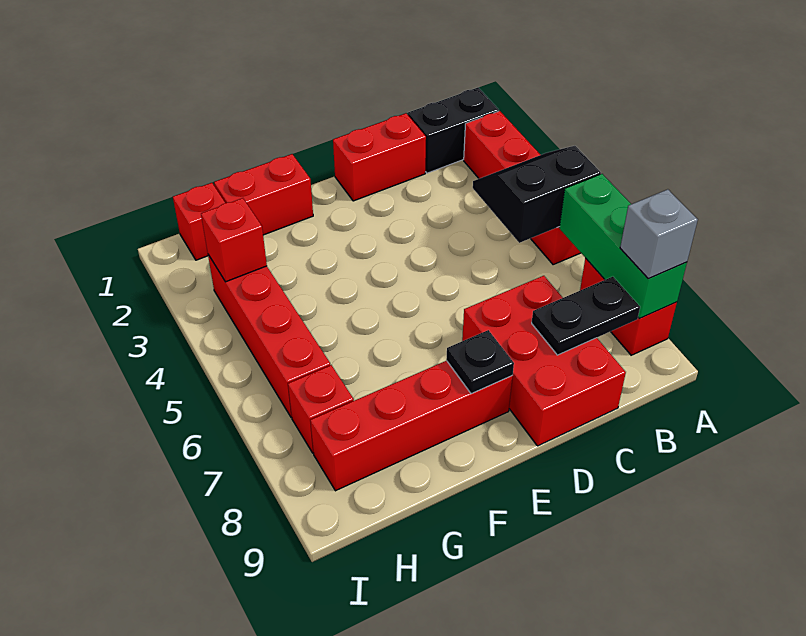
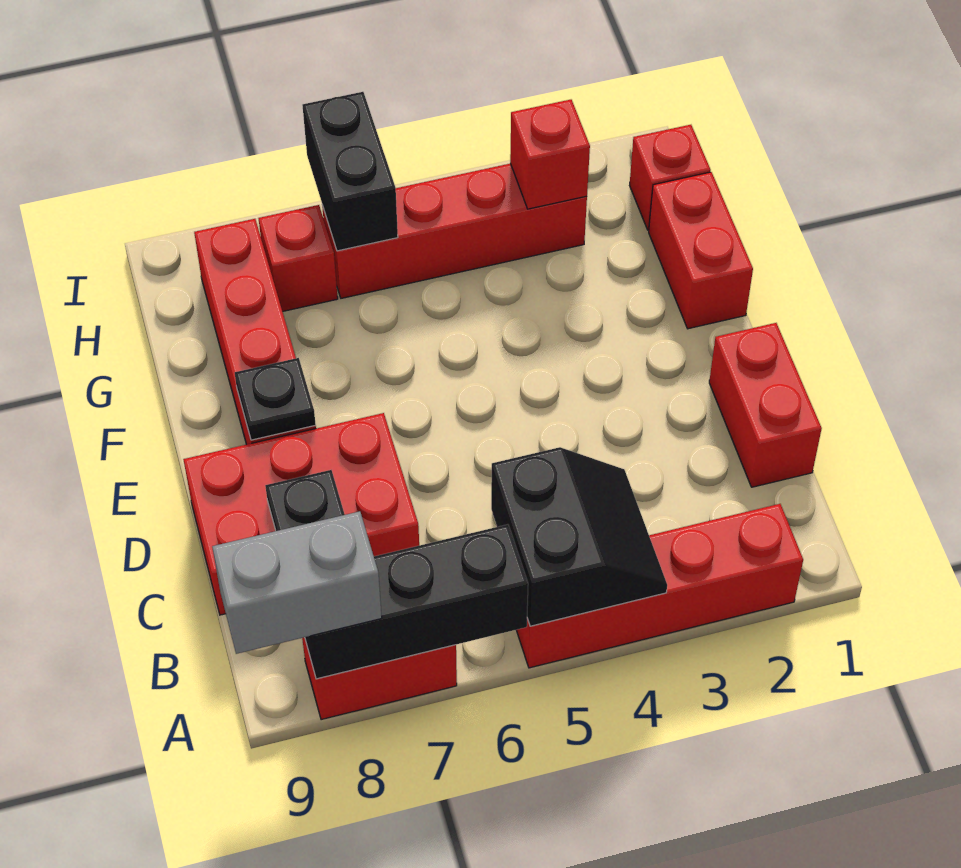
black 1x2 brick [408,88,499,173] -> black 1x2 brick moved to [303,92,398,251]
green 1x3 brick [559,174,687,318] -> black 1x3 brick [305,524,528,679]
grey 1x1 brick [620,189,698,279] -> grey 1x2 brick [212,511,382,654]

